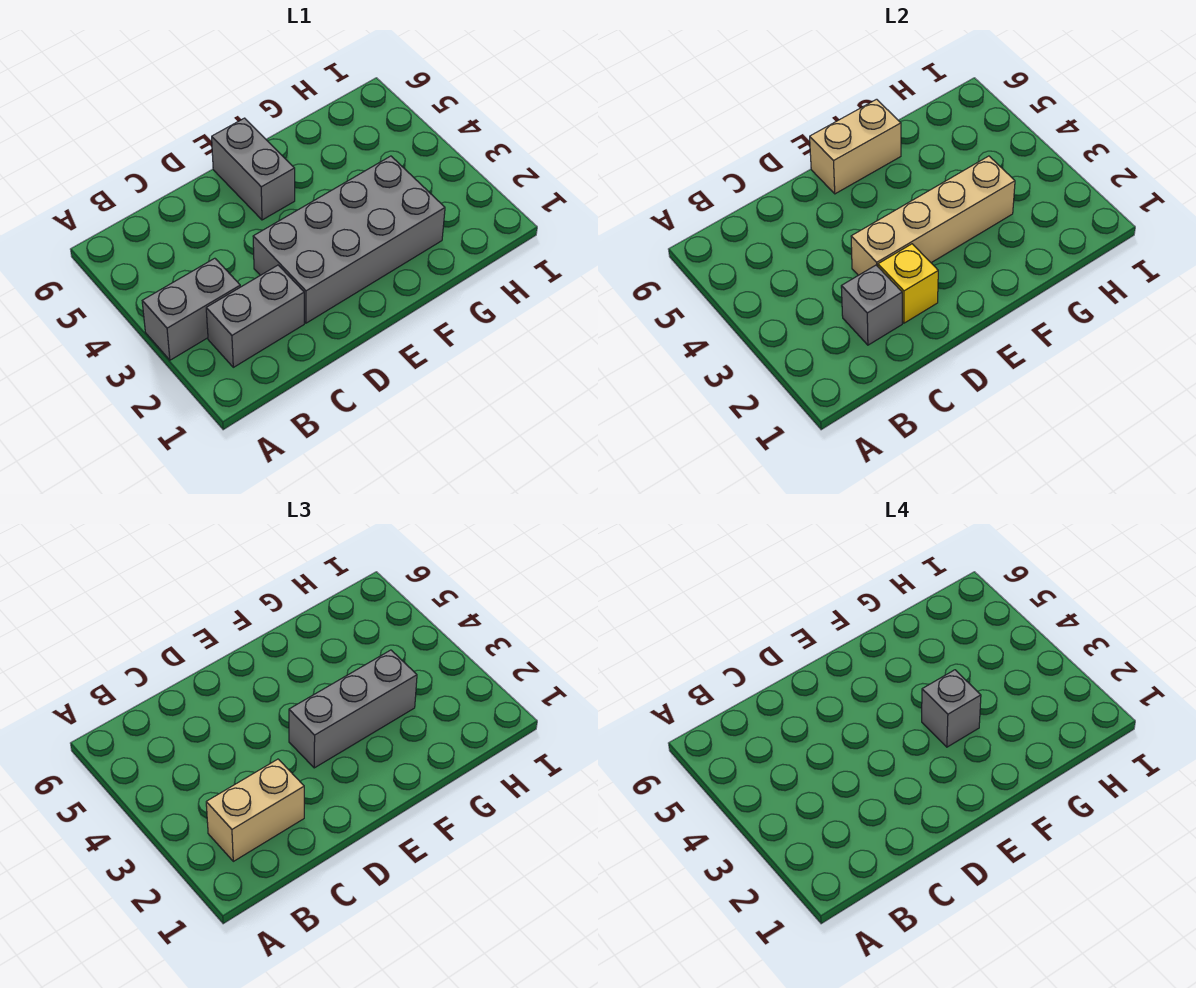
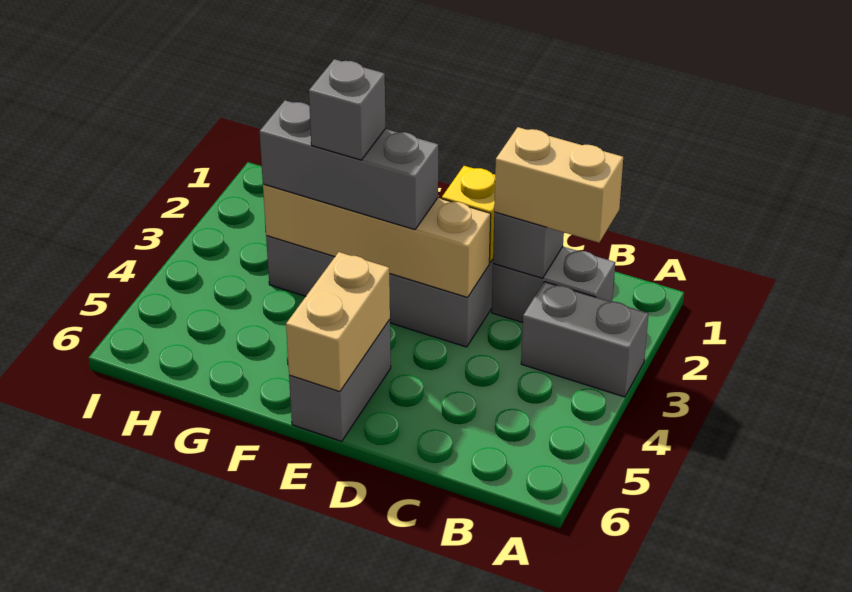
tan 1x2 brick [810,99,901,194] -> tan 1x2 brick turned to [286,252,390,392]

